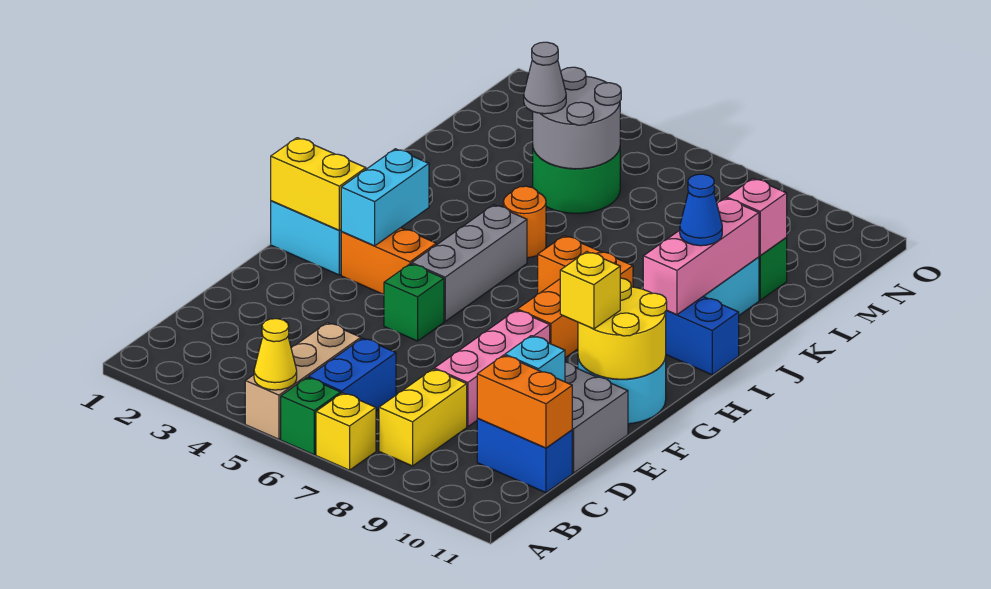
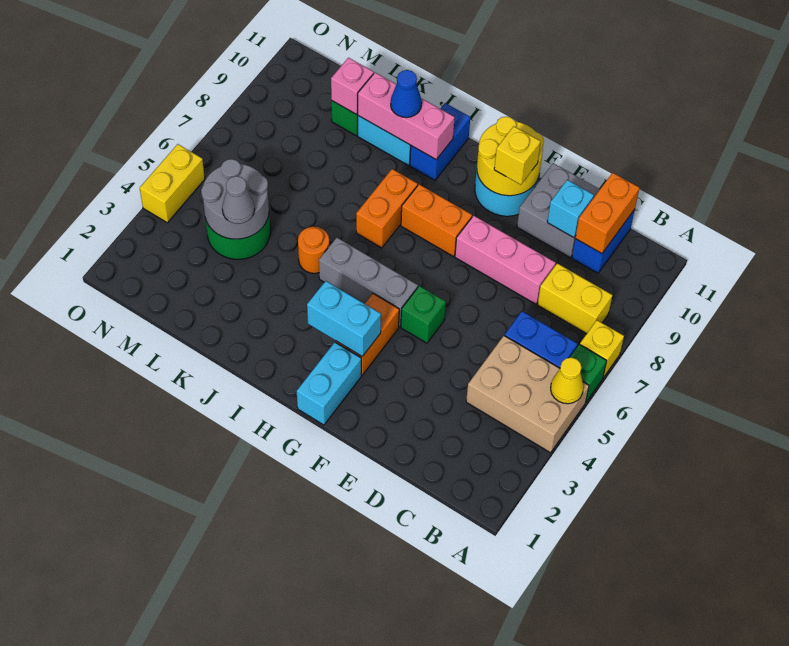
tan 1x3 brick [245,323,361,439] -> tan 2x3 brick [466,336,589,453]
yellow 1x2 brick [271,138,366,230] -> yellow 1x2 brick moved to [140,144,205,223]

